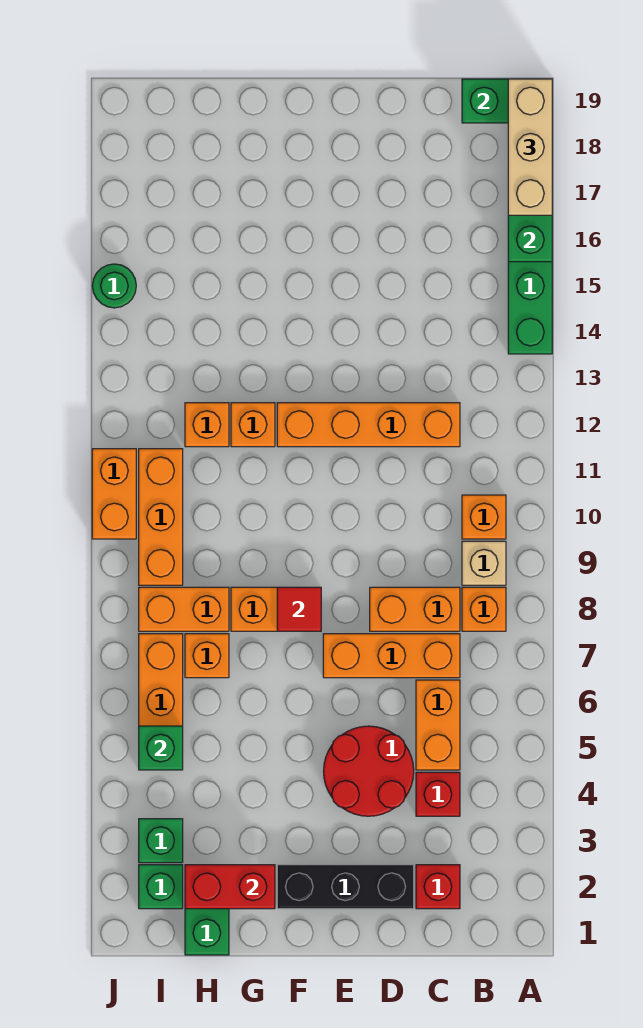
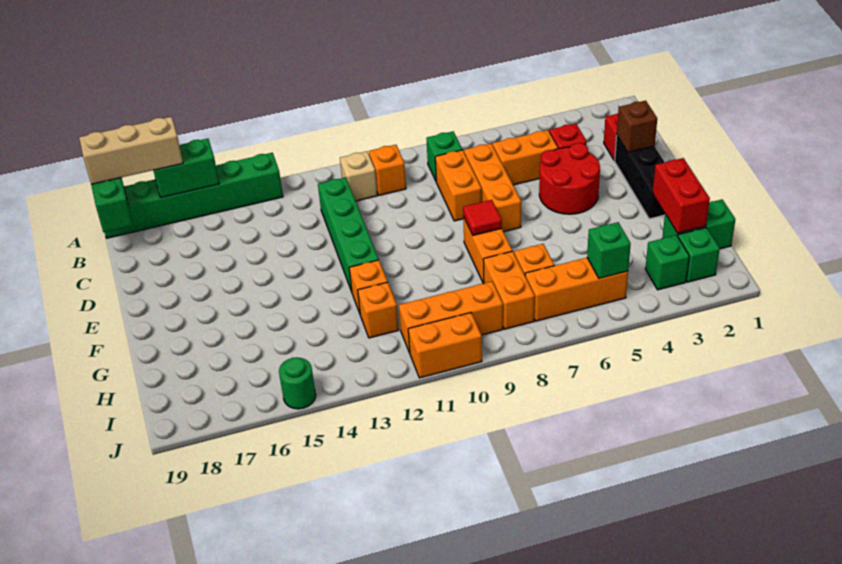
orange 1x1 brick [462,587,506,631] -> green 1x1 brick [426,132,462,181]
tan 1x1 brick [462,541,506,585] -> tan 1x1 brick moved to [340,151,377,201]
orange 1x4 brick [277,403,460,447] -> green 1x4 brick [318,177,379,292]
none -> brown 1x1 brick [617,101,657,152]

